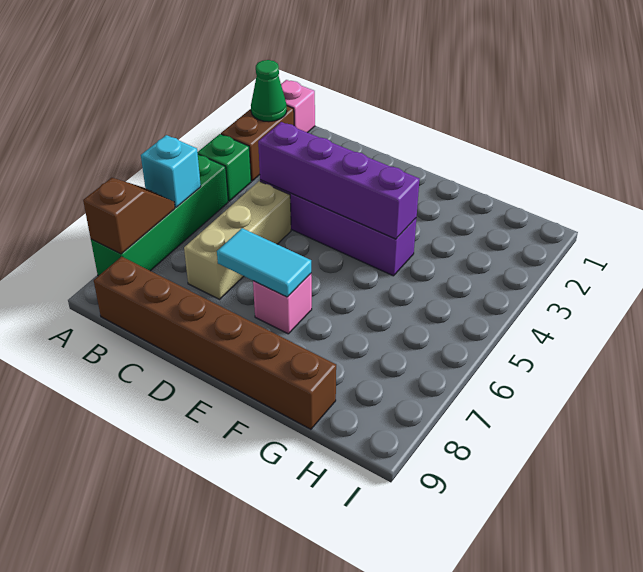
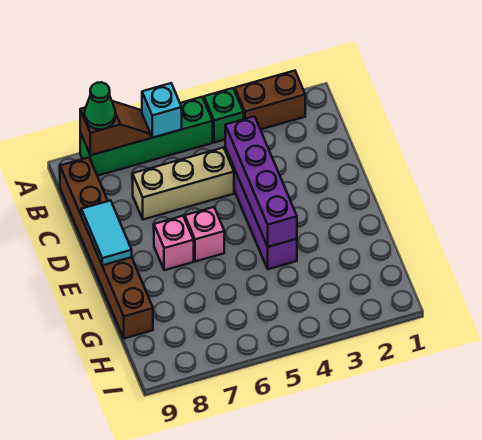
pink 1x1 brick [281,80,315,133] -> pink 1x1 brick moved to [185,207,224,262]
green 1x1 cone [251,60,287,122] -> green 1x1 cone moved to [84,82,116,129]
cyan 1x2 tile [217,228,311,297] -> cyan 1x2 tile moved to [81,200,132,265]

